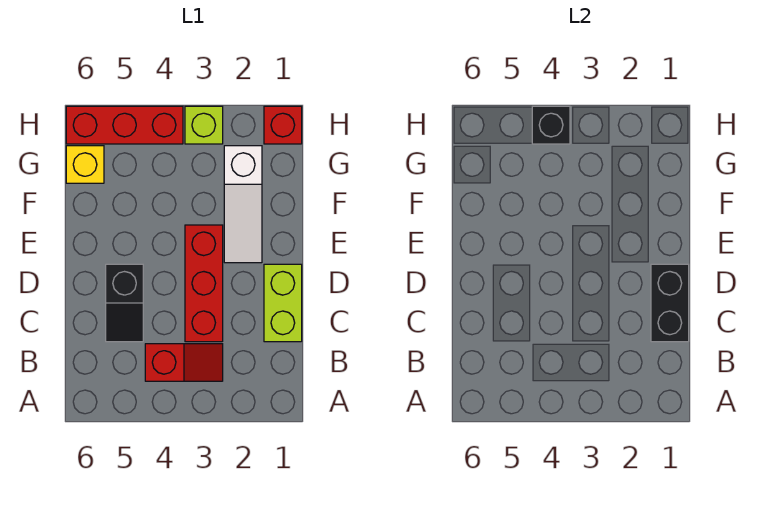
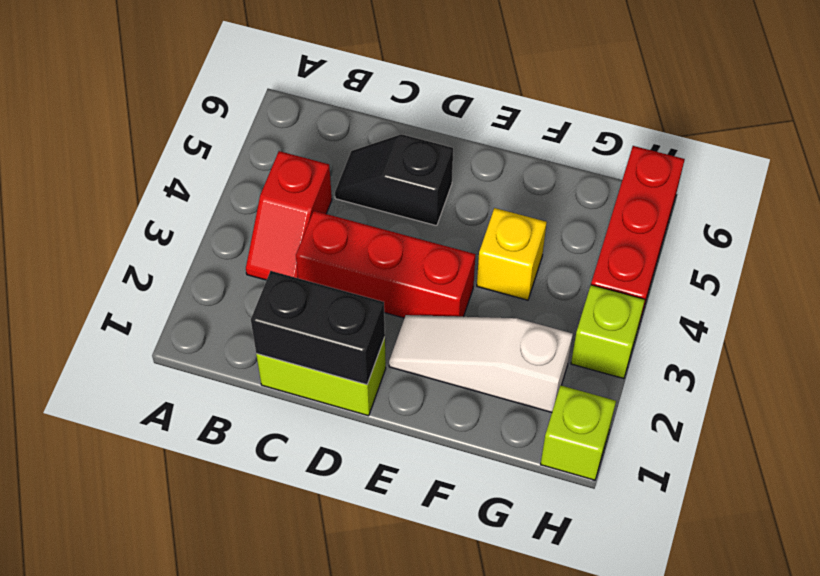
yellow 1x1 brick [66,146,104,183] -> yellow 1x1 brick moved to [477,208,547,300]
red 1x1 brick [264,106,302,144] -> lime 1x1 brick [541,385,616,480]
black 1x1 brick [532,106,570,144] -> none

